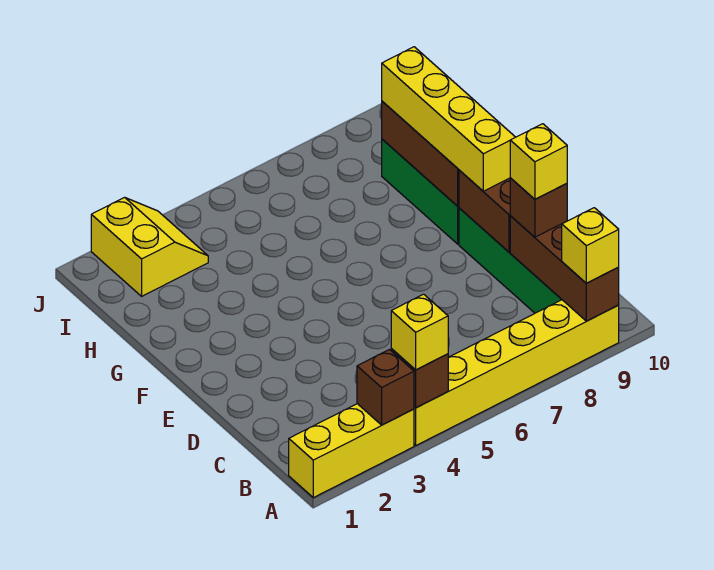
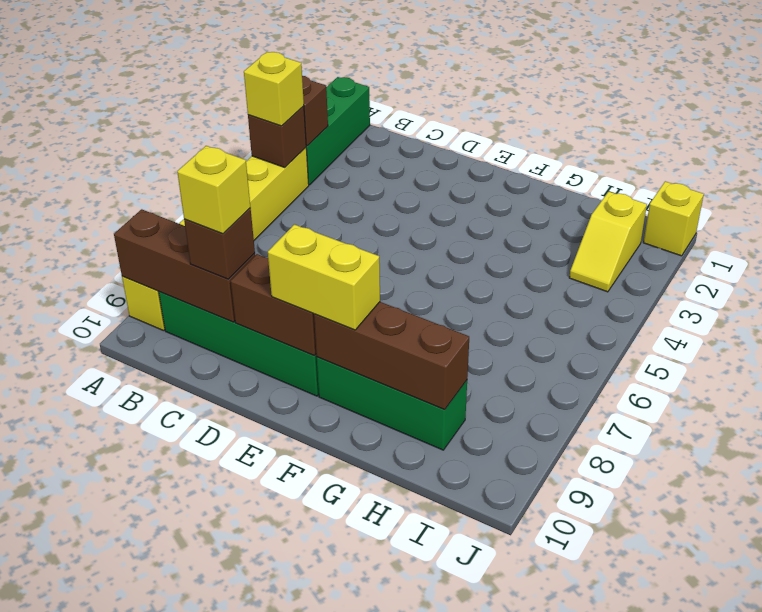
yellow 1x3 brick [289,404,414,498] -> green 1x3 brick [306,77,370,185]
yellow 1x1 brick [562,208,619,283] -> yellow 1x1 brick moved to [643,181,704,256]
yellow 1x4 brick [382,47,515,191] -> yellow 1x2 brick [268,224,380,330]
yellow 2x2 slope [91,197,208,296] -> yellow 1x2 slope [569,192,647,292]

